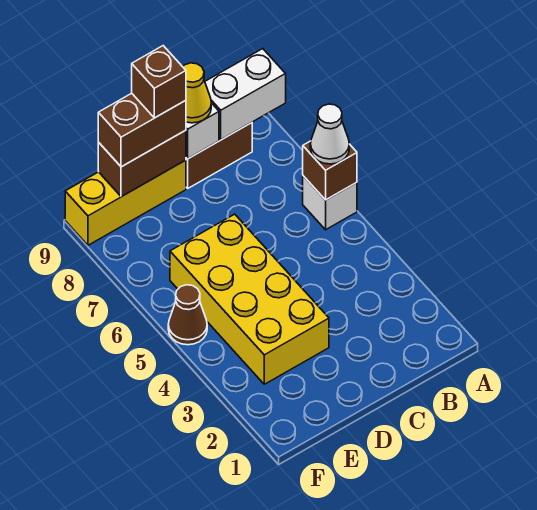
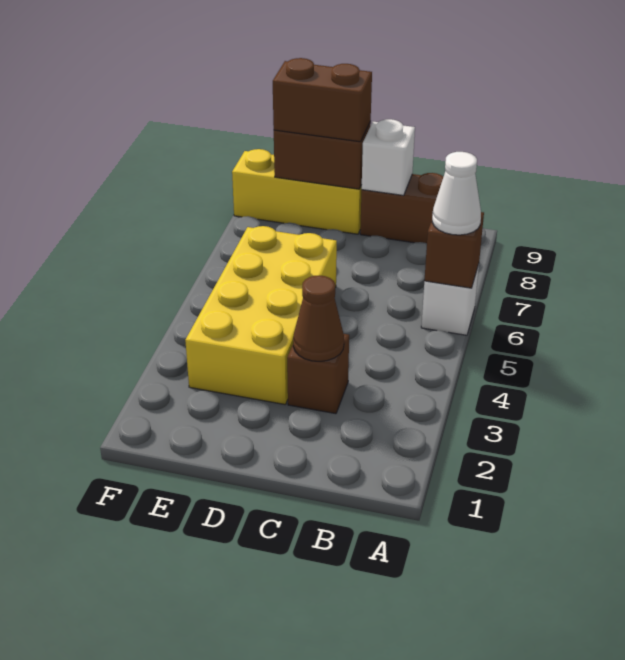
white 1x2 brick [205,49,286,140] -> none
yellow 1x1 cone [183,63,211,123] -> none
brown 1x1 brick [132,46,186,118] -> brown 1x1 brick moved to [287,334,349,414]
brown 1x1 cone [168,285,207,345] -> brown 1x1 cone moved to [293,275,344,361]

